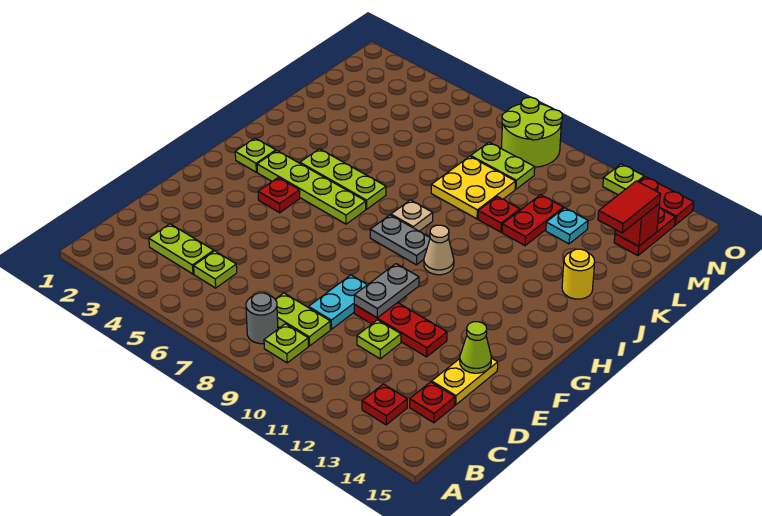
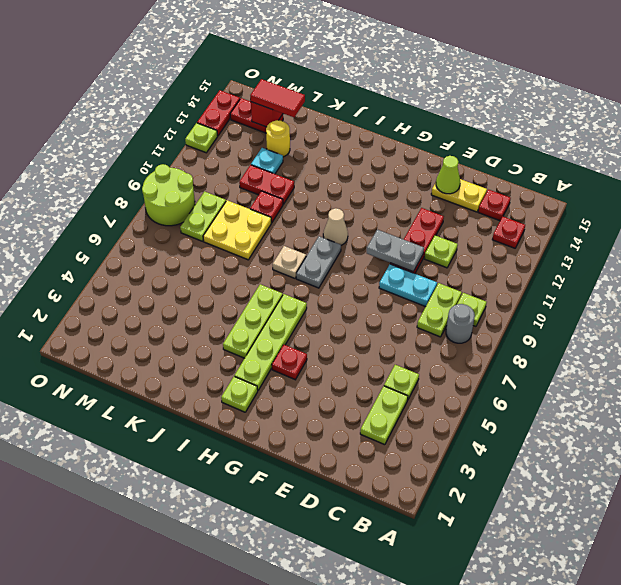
yellow 1x1 round brick [562,249,595,299] -> yellow 1x1 round brick moved to [266,120,290,157]

